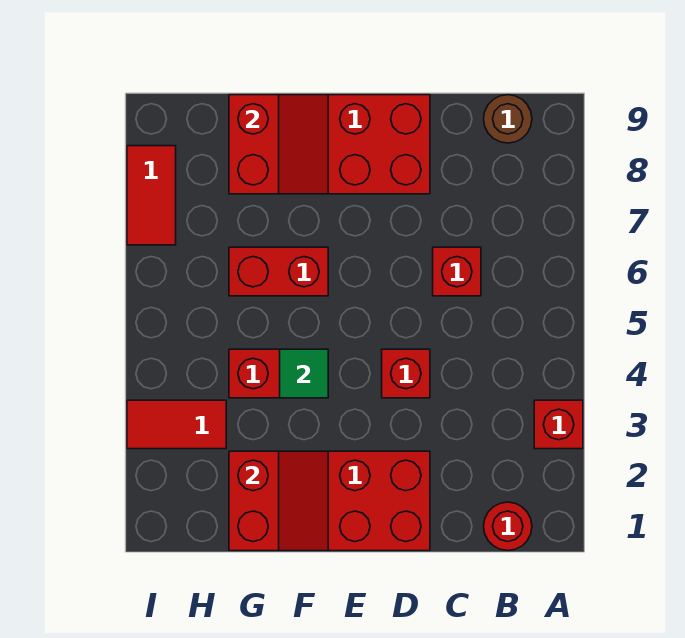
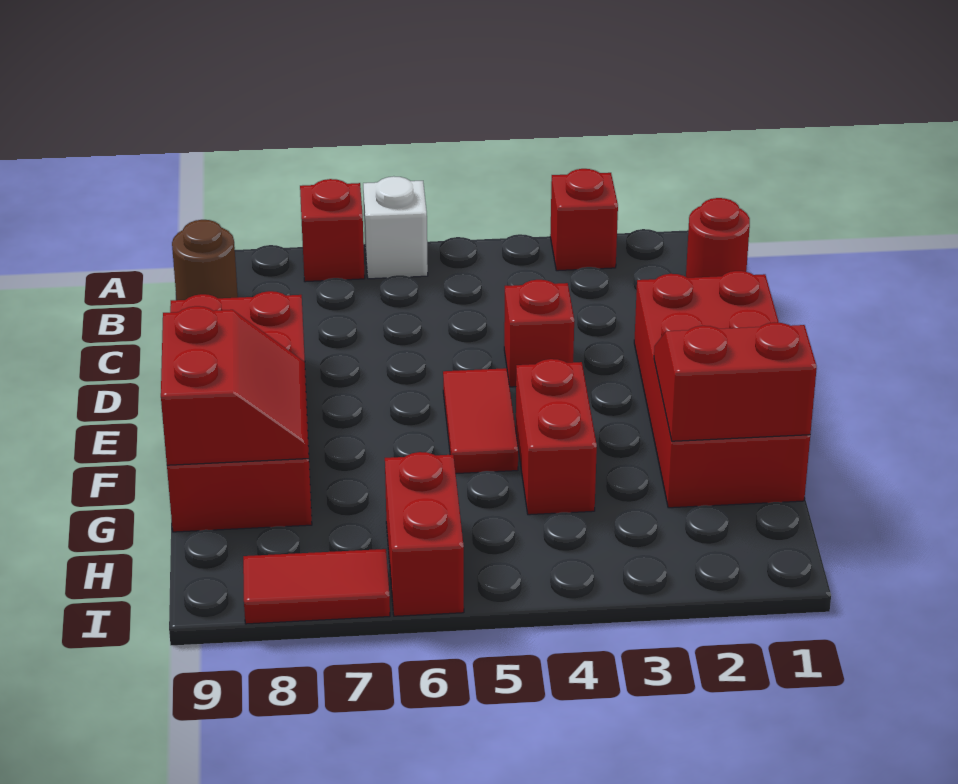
none -> white 1x1 brick [363,176,428,279]
red 1x1 brick [433,247,481,296] -> red 1x1 brick moved to [300,179,365,282]
green 1x1 tile [280,349,328,398] -> none
red 1x2 brick [229,247,328,296] -> red 1x2 brick moved to [385,452,464,616]
red 2x2 slope [229,95,328,194] -> red 2x2 slope turned to [161,306,309,465]
red 1x2 tile [127,400,226,449] -> red 1x2 tile moved to [443,368,518,474]

